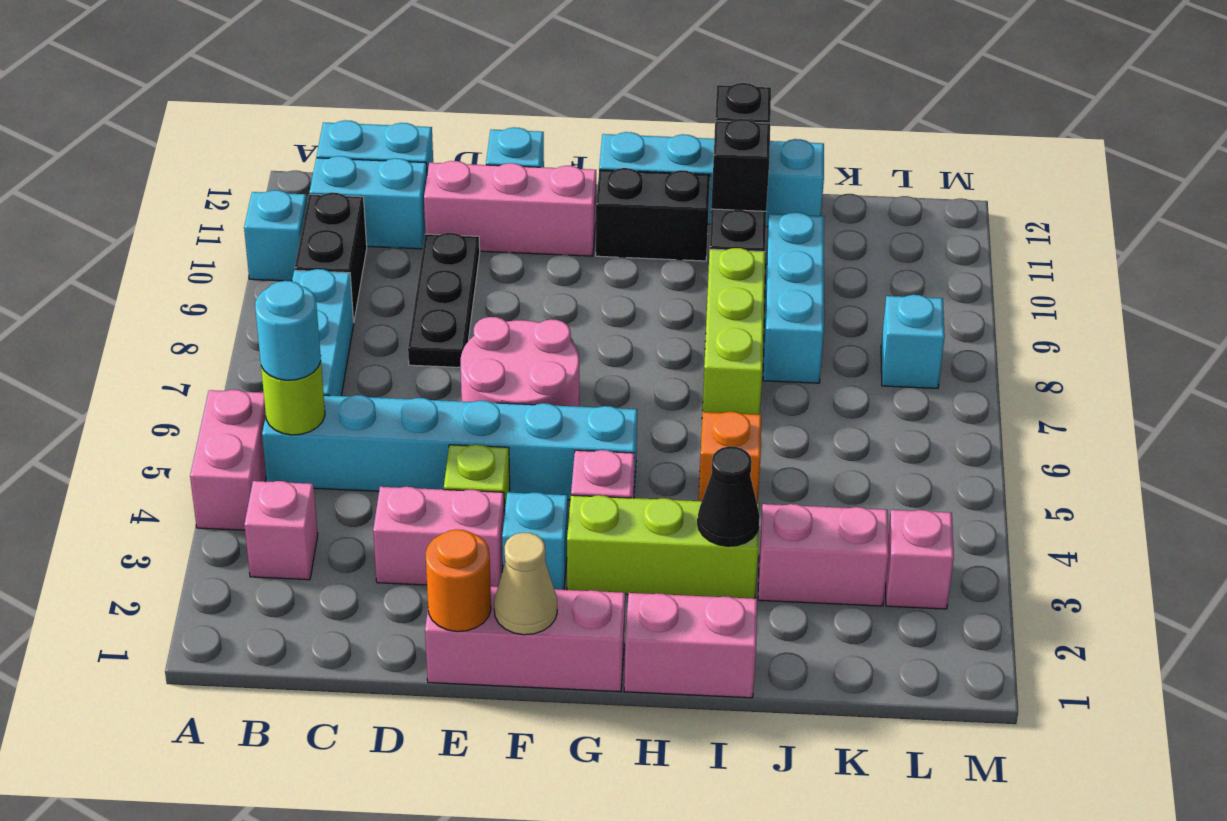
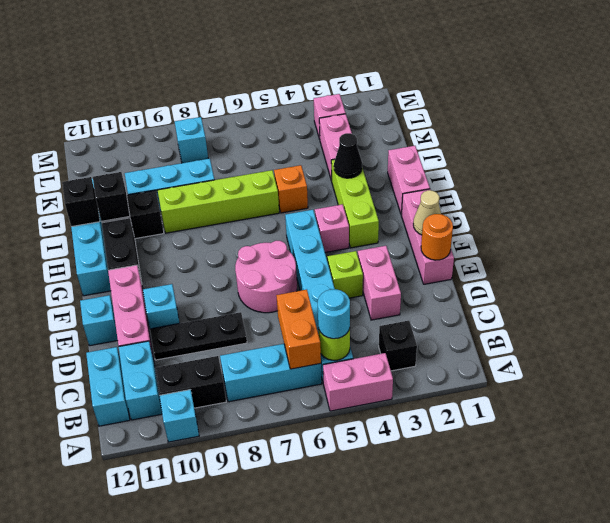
pink 1x1 brick [244,481,318,580] -> black 1x1 brick [379,321,417,371]
none -> orange 1x2 brick [276,290,321,369]
cyan 1x1 brick [502,492,568,590] -> cyan 1x1 brick moved to [143,284,179,329]
lime 1x3 brick [702,248,765,415] -> lime 1x4 brick [158,170,279,233]

